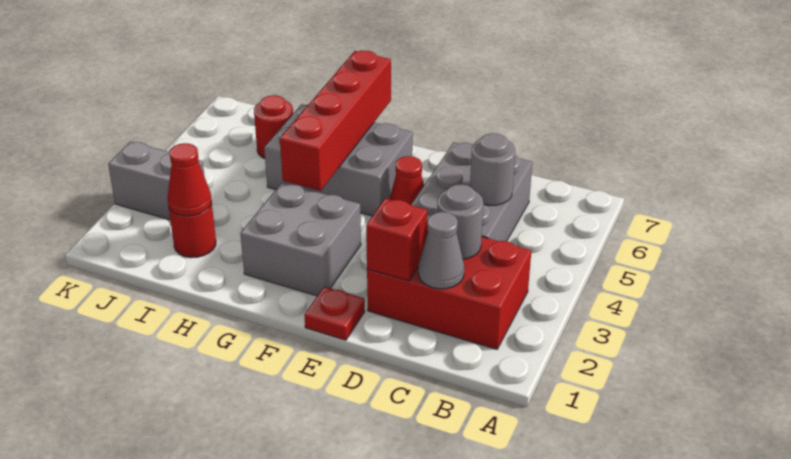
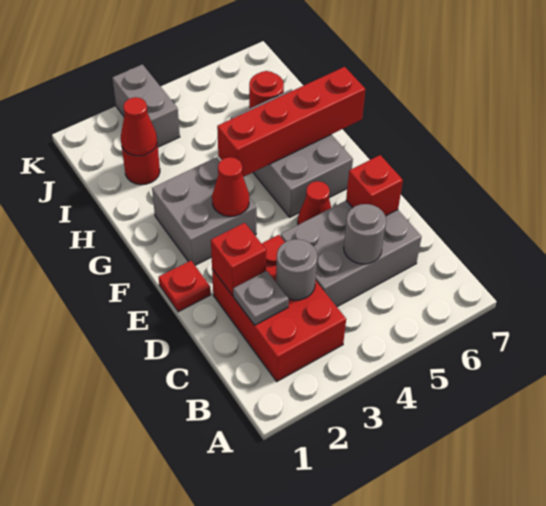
grey 1x1 cone [418,212,464,289] -> grey 1x1 plate [233,271,289,325]
none -> red 1x1 brick [346,155,403,216]
none -> red 1x1 cone [212,157,249,216]

